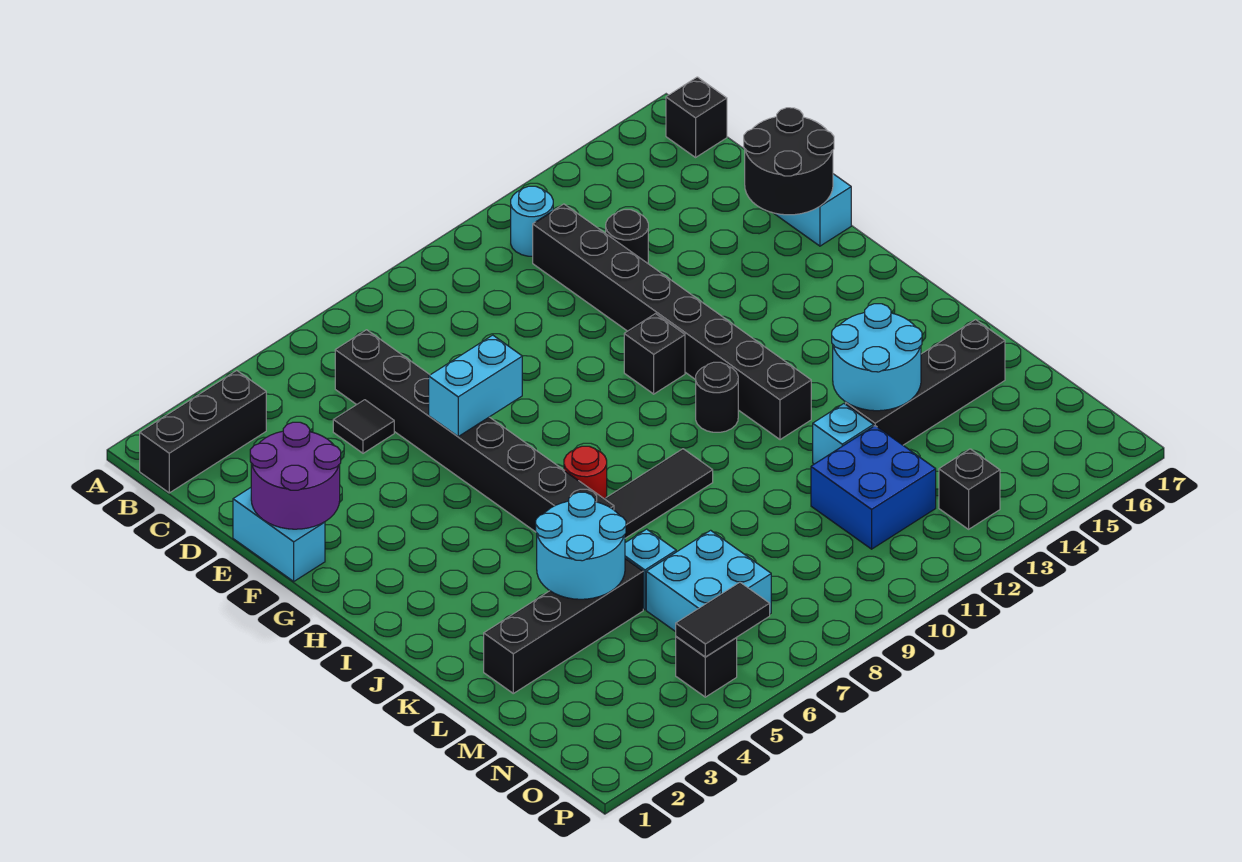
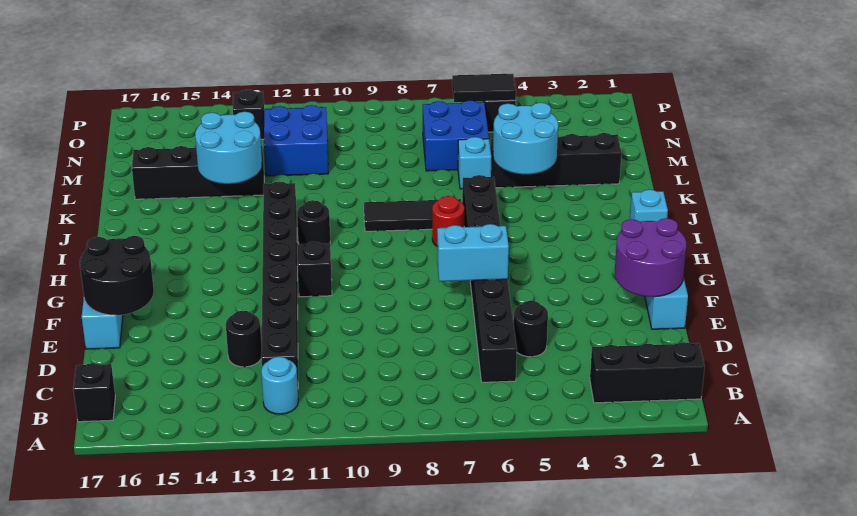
black 1x1 tile [333,400,394,453] -> black 1x1 round brick [514,301,548,357]
cyan 1x1 brick [813,404,874,464] -> cyan 1x1 brick moved to [630,189,668,222]
cyan 2x2 brick [646,530,771,632] -> blue 2x2 brick [423,100,489,171]

